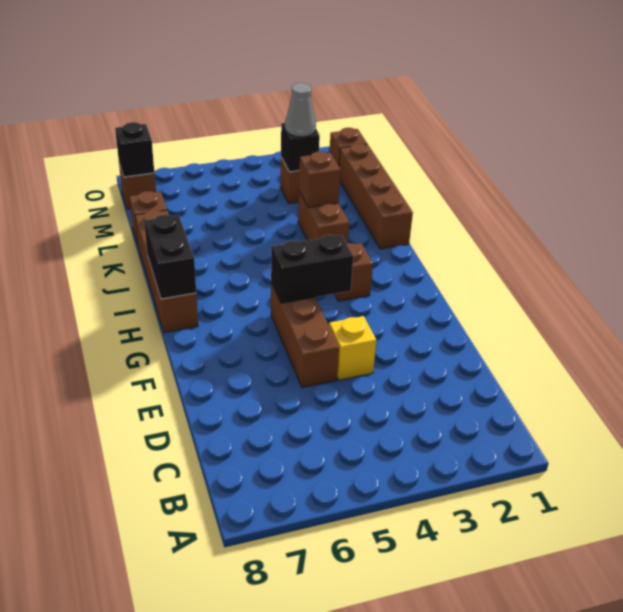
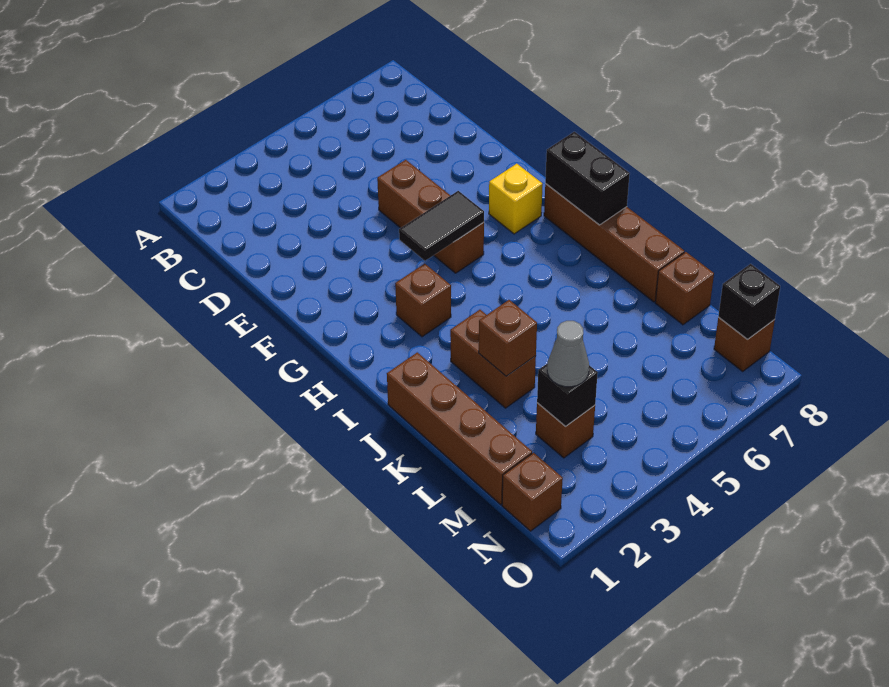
yellow 1x1 brick [329,316,376,380] -> yellow 1x1 brick moved to [489,164,543,234]
black 1x2 brick [271,235,353,303] -> black 1x2 tile [399,191,484,261]

